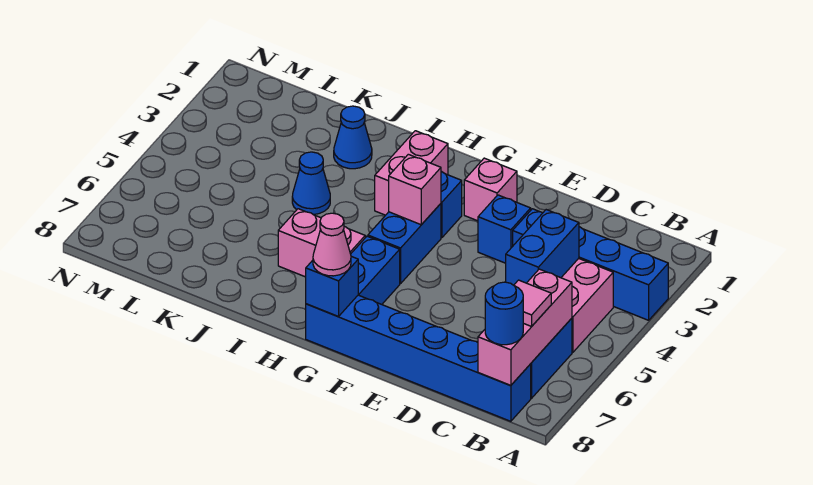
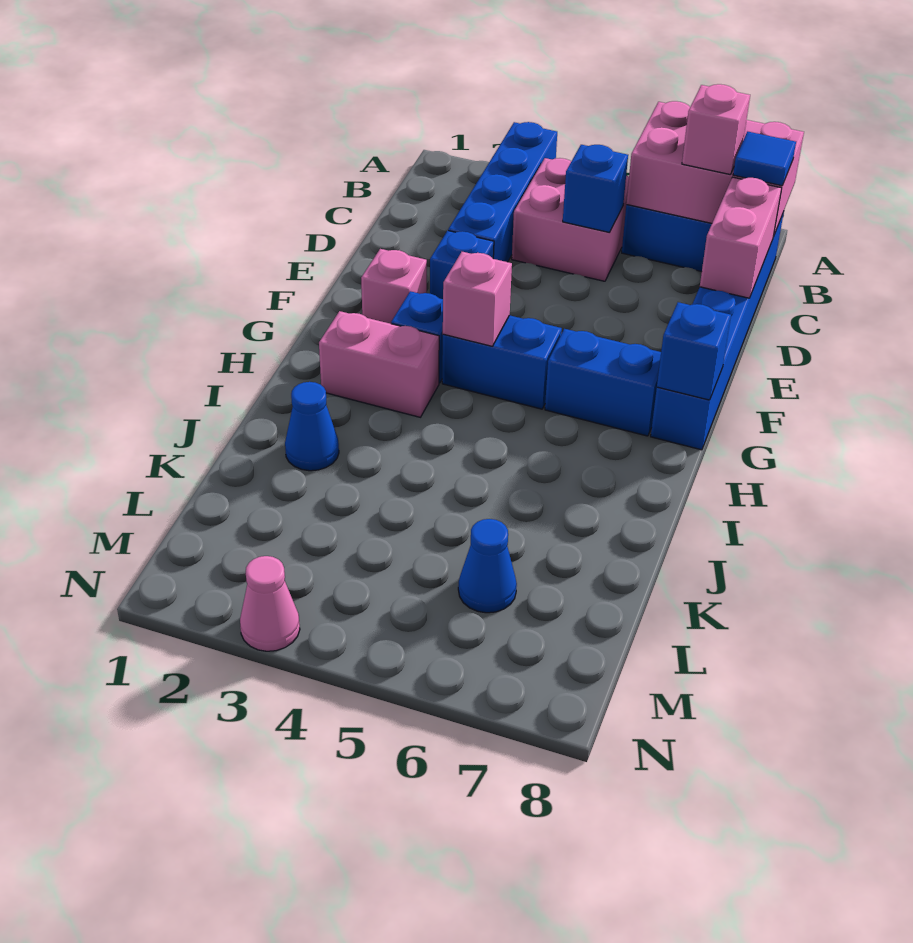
pink 1x3 brick [478,269,572,386] -> pink 2x3 brick [626,101,804,237]
pink 1x1 tile [514,280,551,326] -> pink 1x1 brick [682,84,750,174]
blue 1x1 round brick [485,282,523,345] -> blue 1x1 tile [733,132,796,186]
blue 1x2 brick [506,210,579,285] -> blue 1x1 brick [563,145,628,233]
pink 1x1 cone [313,213,351,276] -> pink 1x1 cone moved to [240,556,300,651]
pink 1x2 brick [278,209,365,277] -> pink 1x2 brick moved to [700,177,782,298]
blue 1x1 cone [292,152,330,215] -> blue 1x1 cone moved to [458,519,517,613]

